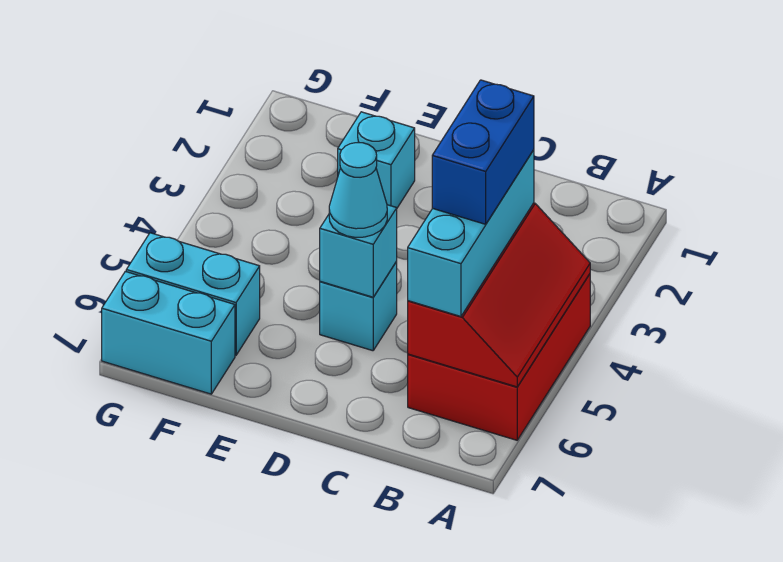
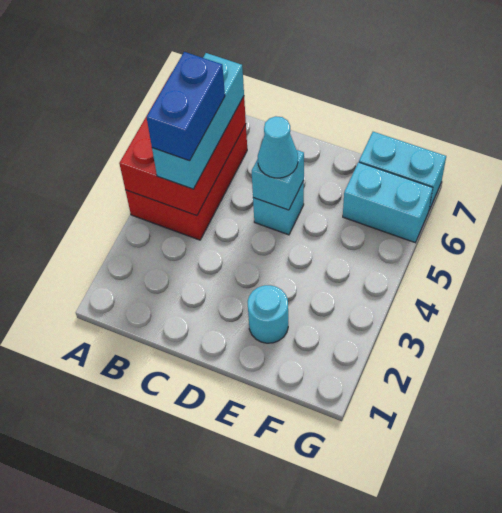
red 2x3 slope [408,203,590,387] -> red 2x3 brick [119,74,246,216]
cyan 1x1 brick [338,112,415,208] -> cyan 1x1 round brick [248,285,288,343]

